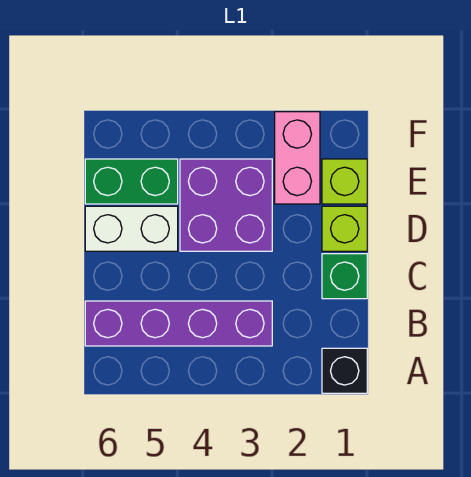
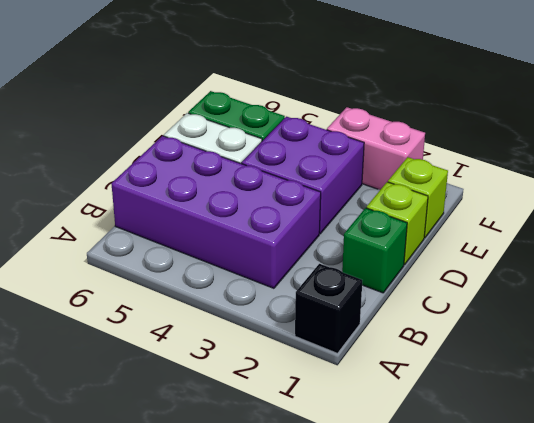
purple 1x4 brick [85,301,272,346] -> purple 2x4 brick [111,136,321,288]
pink 1x2 brick [275,112,320,204] -> pink 1x2 brick turned to [327,107,425,190]

